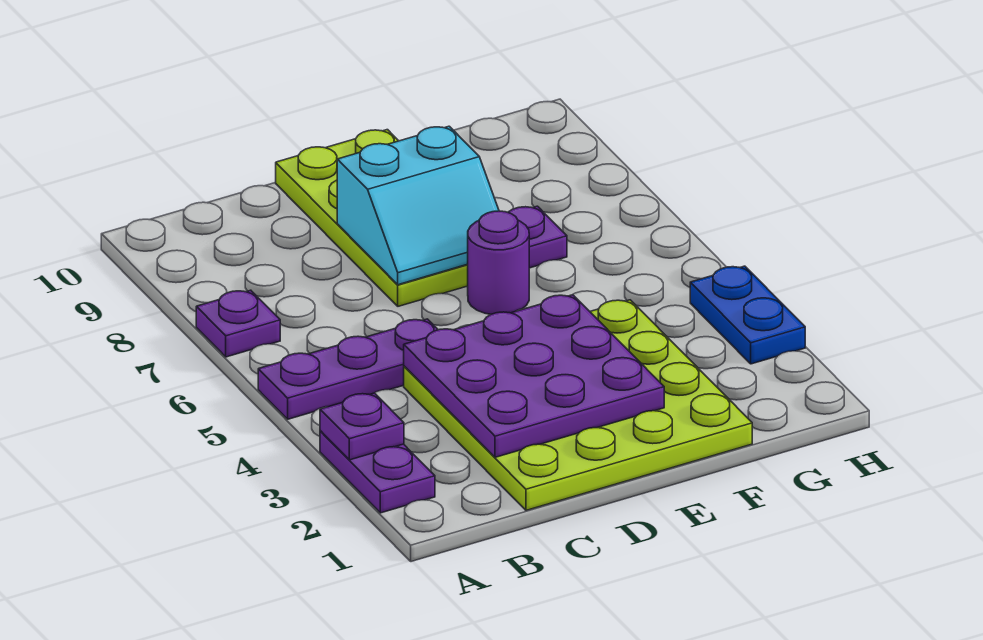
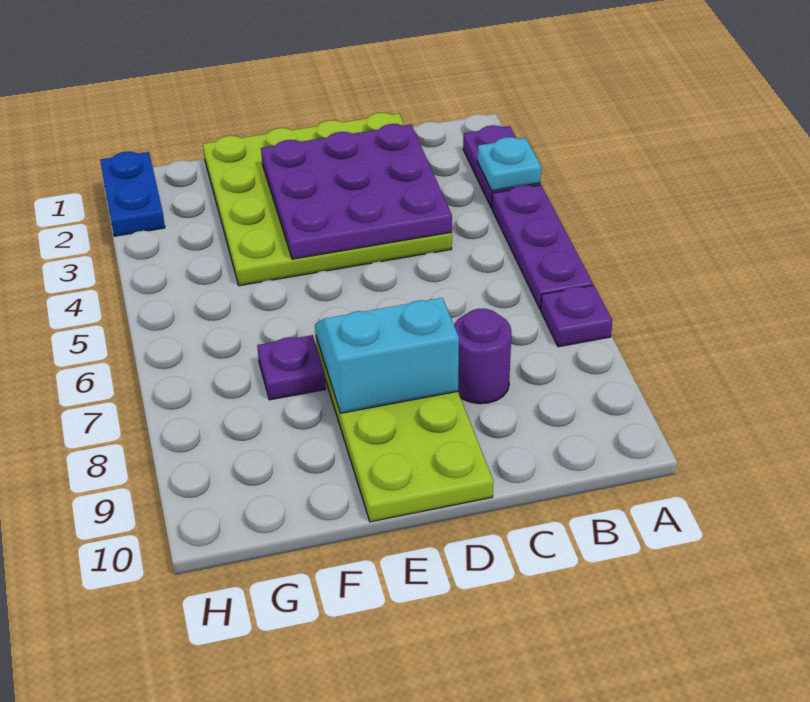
purple 1x1 plate [320,393,404,460] -> cyan 1x1 plate [478,137,541,191]
purple 1x3 plate [258,319,438,419] -> purple 1x3 plate turned to [492,185,593,309]
purple 1x1 round brick [468,211,529,314] -> purple 1x1 round brick moved to [454,309,512,404]
blue 1x2 plate [690,266,805,364] -> blue 1x2 plate moved to [100,152,165,236]

